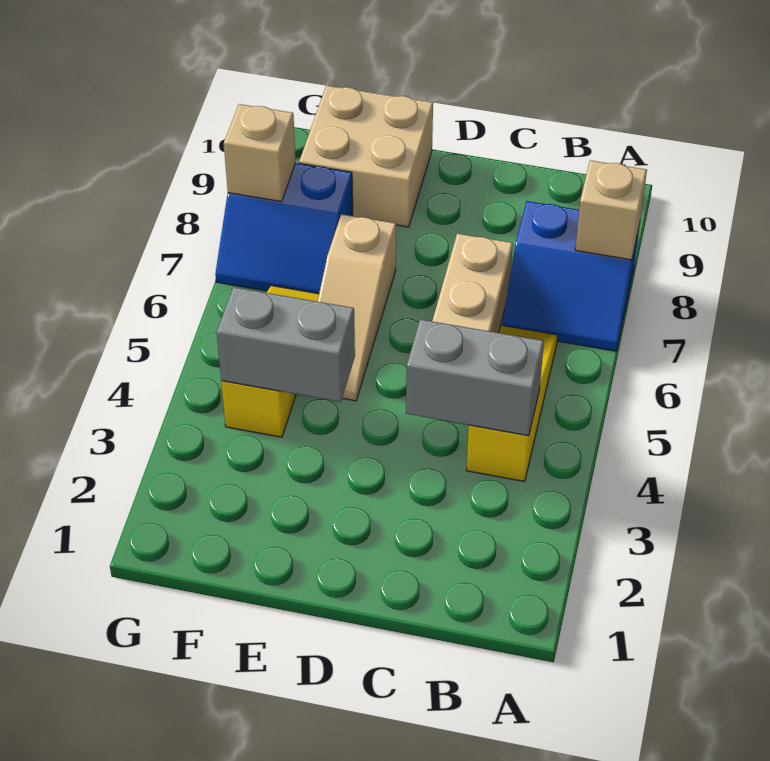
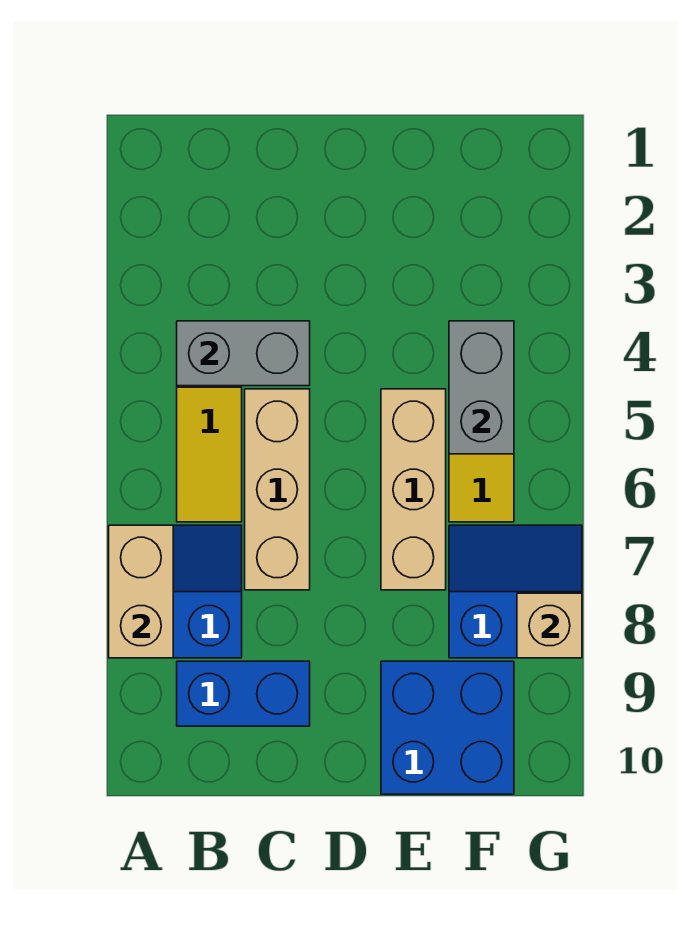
tan 1x1 brick [575,160,647,260] -> tan 1x2 brick [109,525,173,658]
none -> blue 1x2 brick [177,661,310,726]
grey 1x2 brick [217,287,355,402] -> grey 1x2 brick turned to [449,321,514,454]
tan 1x3 slope [317,214,396,401] -> tan 1x3 brick [381,389,446,590]
tan 2x2 brick [299,86,433,227] -> blue 2x2 brick [381,661,514,794]

